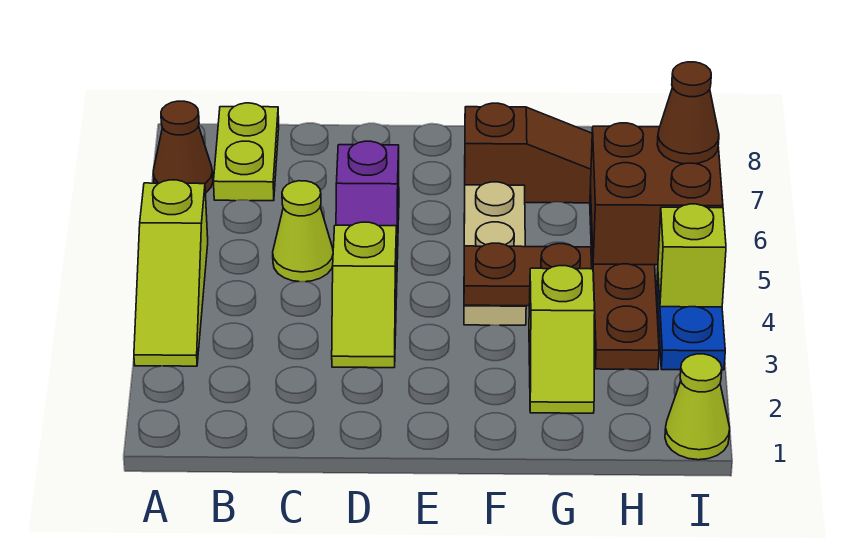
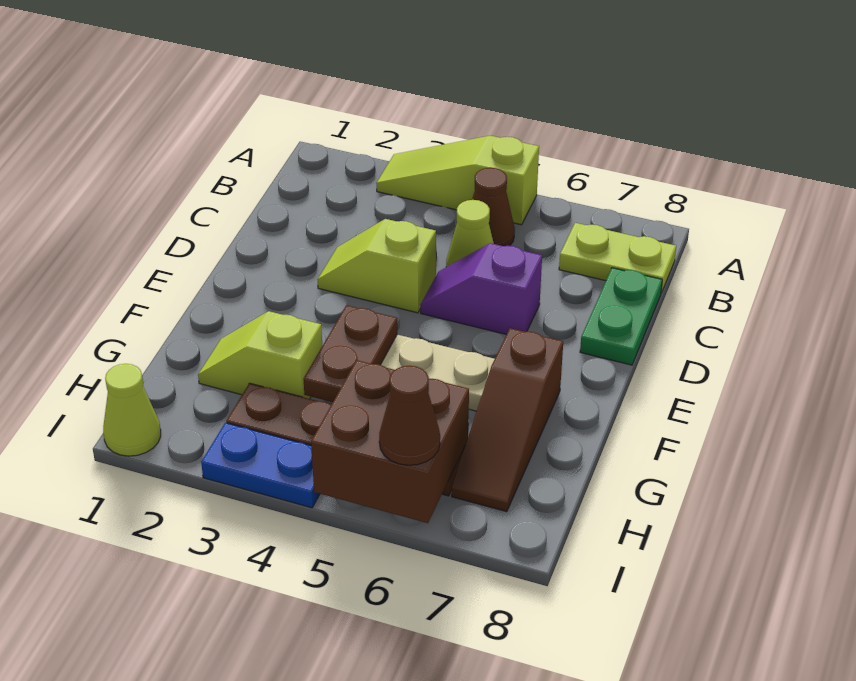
brown 1x1 cone [153,101,213,193] -> brown 1x1 cone moved to [472,168,515,246]
none -> green 1x2 plate [580,268,662,365]
lime 1x1 brick [658,204,726,307] -> none

